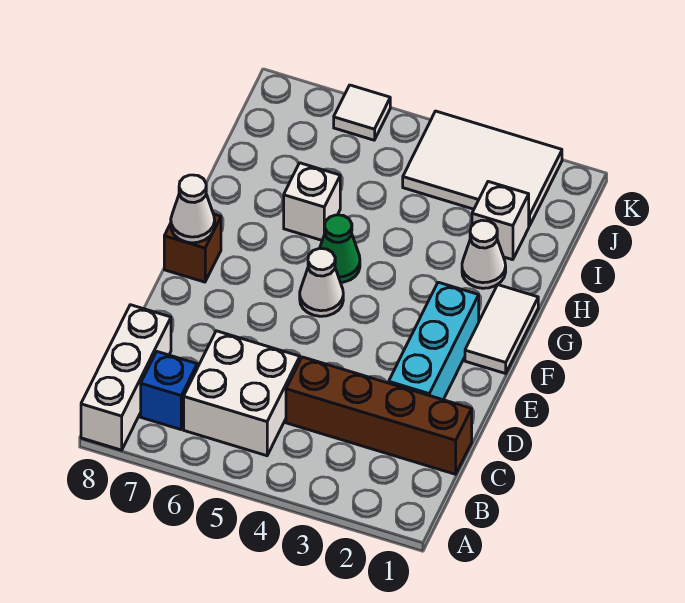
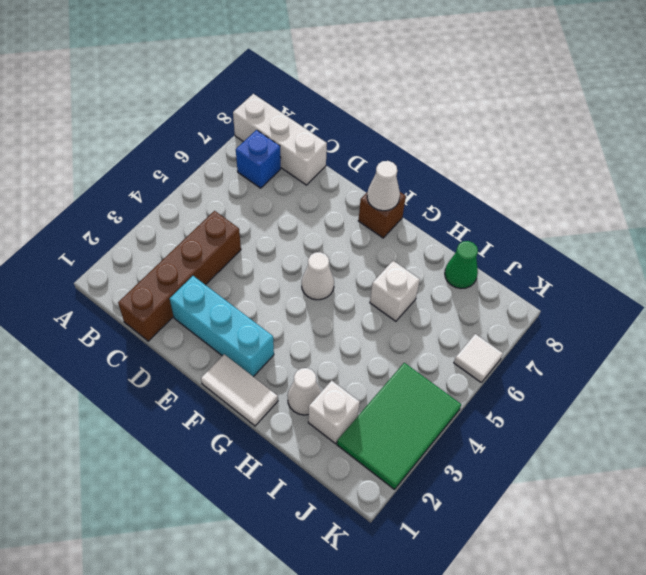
white 2x2 brick [184,331,300,456] -> none
green 1x1 cone [320,215,360,283] -> green 1x1 cone moved to [445,241,478,289]
white 2x3 tile [403,111,562,226] -> green 2x3 tile [337,363,461,489]

